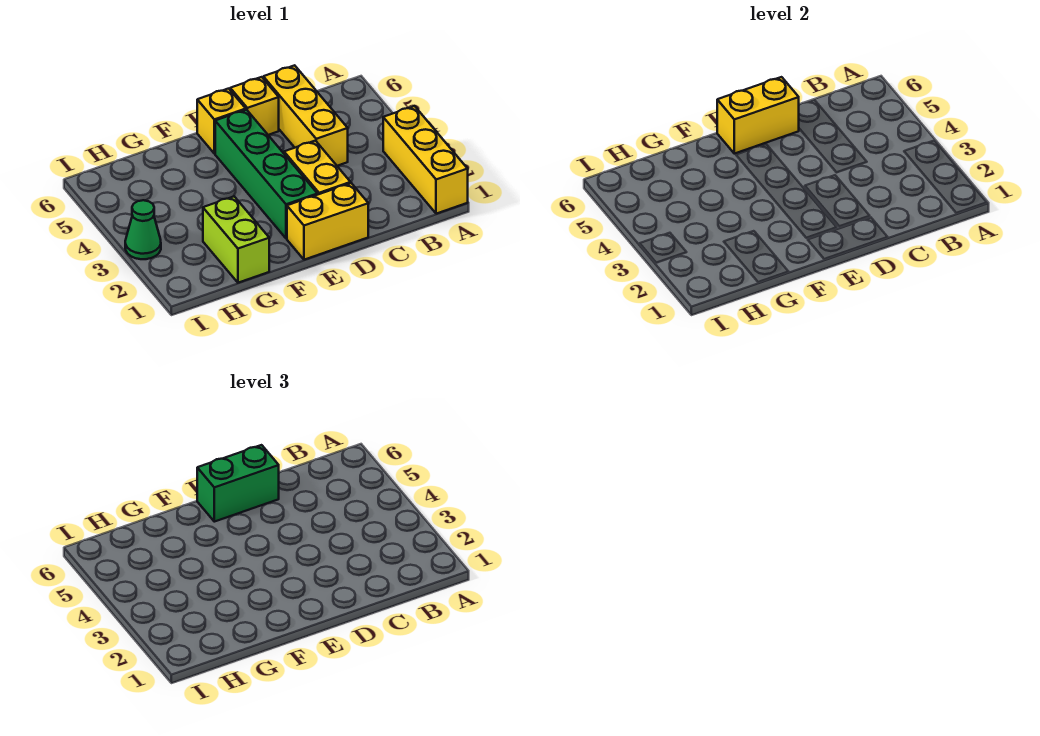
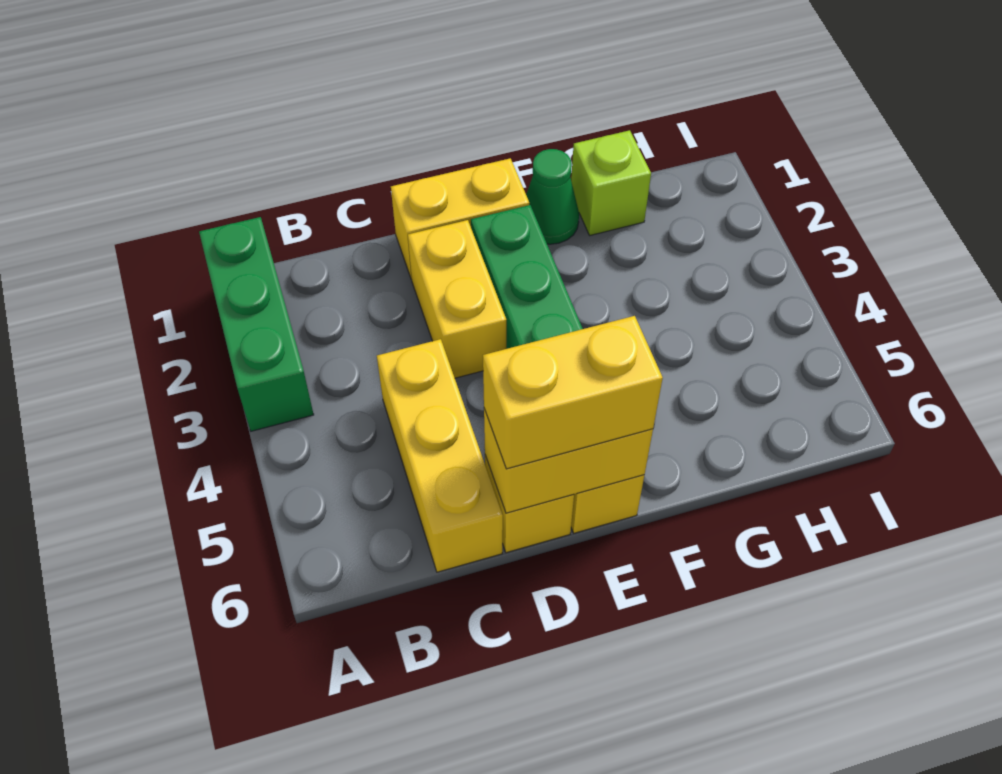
yellow 1x3 brick [383,106,468,214] -> green 1x3 brick [199,217,314,431]
green 1x2 brick [197,445,279,522] -> yellow 1x2 brick [483,316,663,469]
lime 1x2 brick [203,196,269,283] -> lime 1x1 brick [571,130,651,235]
green 1x1 cone [125,200,161,259] -> green 1x1 cone moved to [526,149,579,244]

